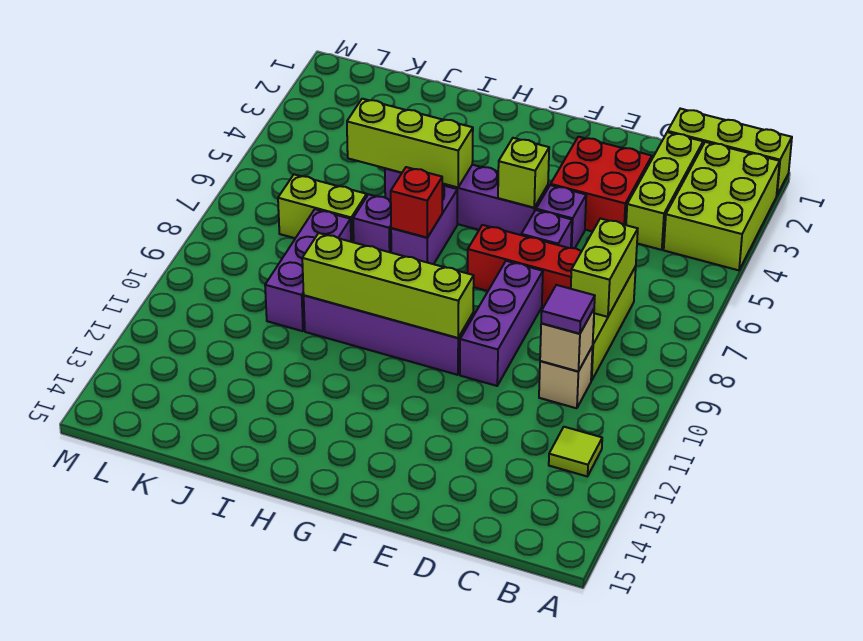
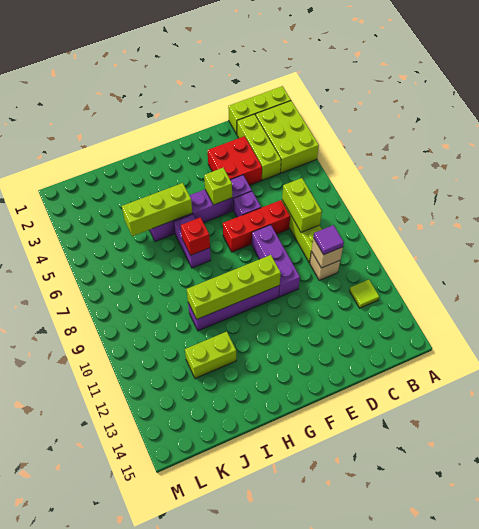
purple 1x1 brick [353,194,391,253] -> none
lime 1x2 brick [278,174,367,242] -> lime 1x2 brick moved to [185,332,236,378]
purple 1x3 brick [265,209,351,331] -> none

